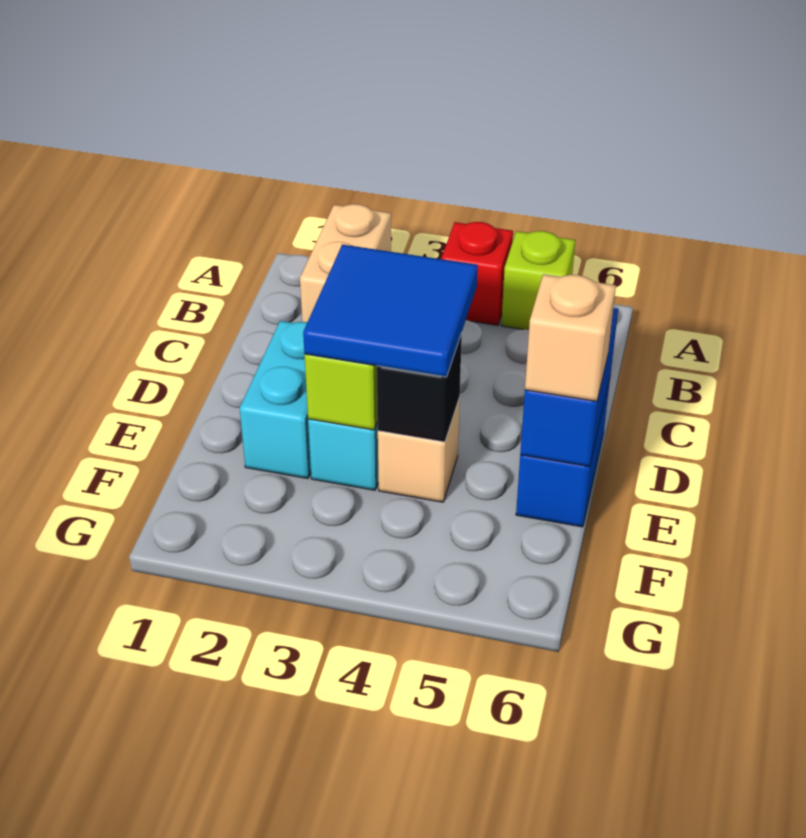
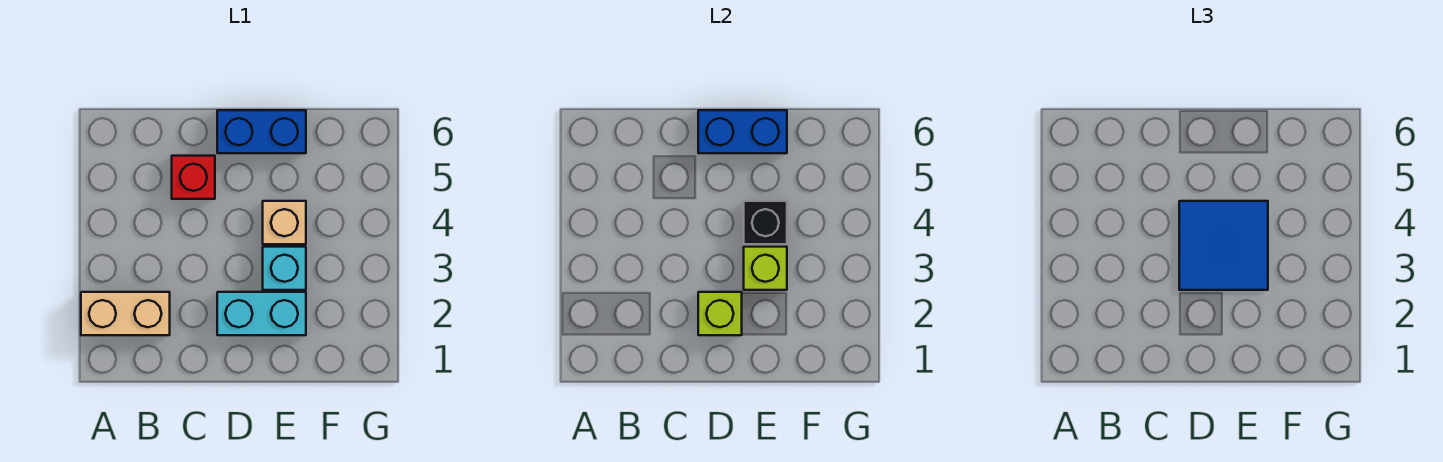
red 1x1 brick [441,222,513,325] -> red 1x1 brick moved to [172,156,215,199]
lime 1x1 brick [501,231,575,330] -> lime 1x1 brick moved to [698,292,742,335]
tan 1x1 brick [525,274,616,401] -> none

